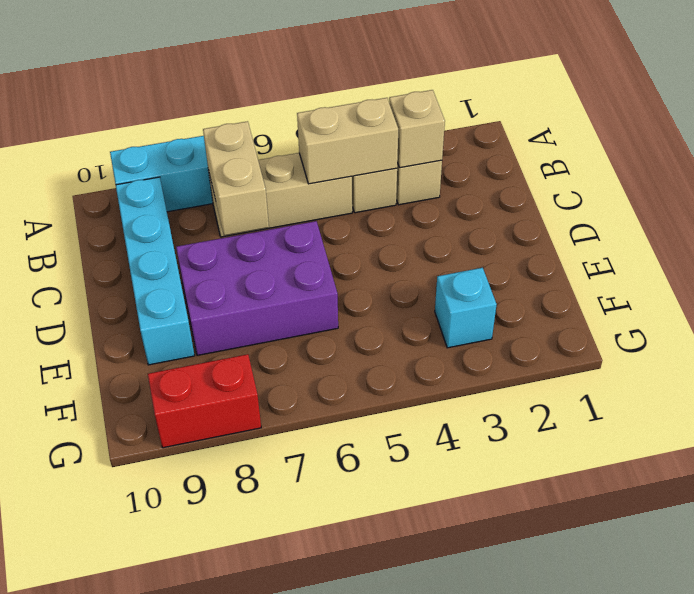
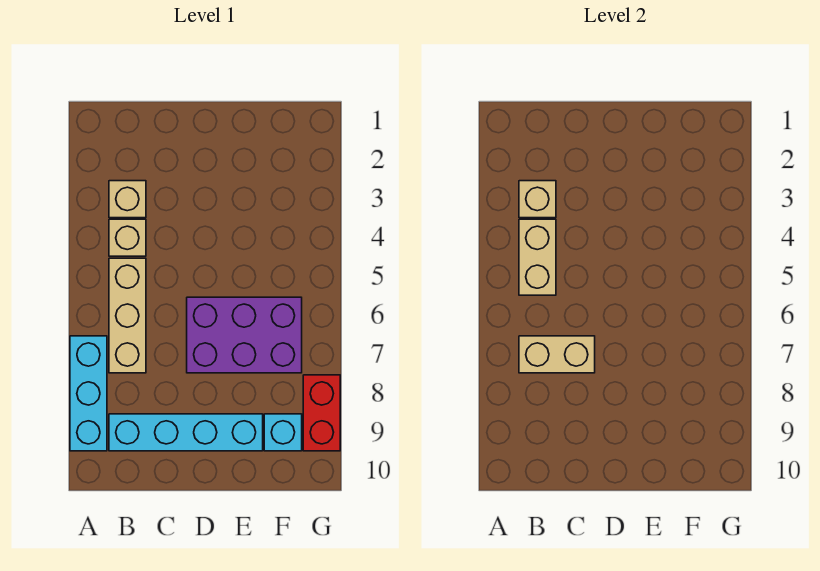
purple 2x3 brick [176,221,338,356] -> purple 2x3 brick turned to [187,297,302,373]
cyan 1x1 brick [435,268,497,348] -> cyan 1x1 brick moved to [264,414,302,451]

